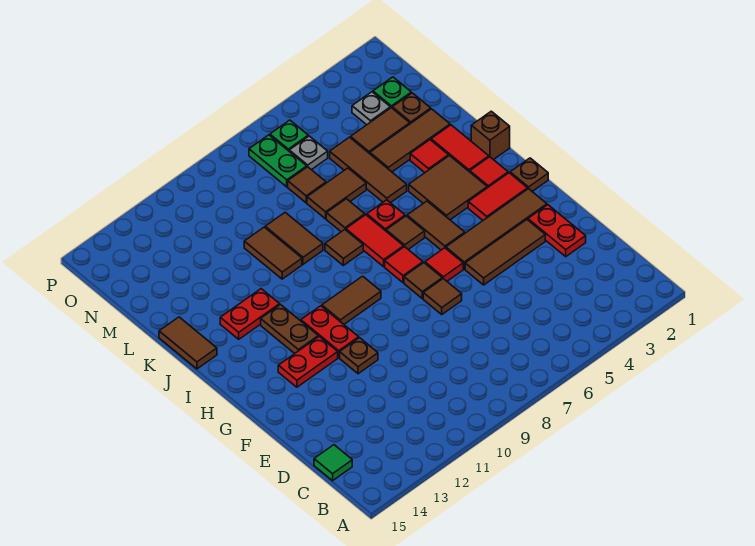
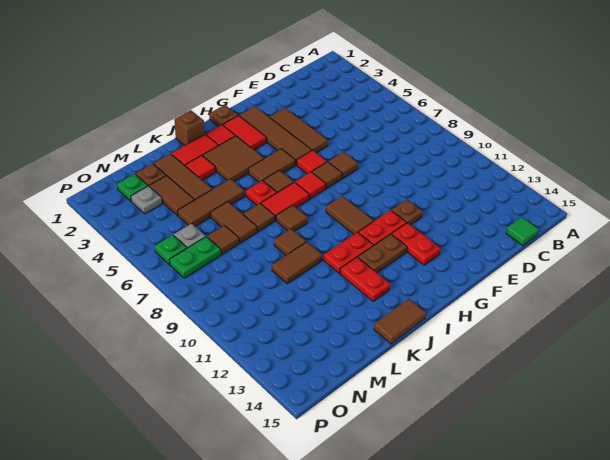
red 1x2 plate [528,205,586,257] -> red 1x2 plate moved to [324,232,373,273]
brown 1x2 tile [265,212,323,264] -> brown 1x1 tile [274,229,306,255]

